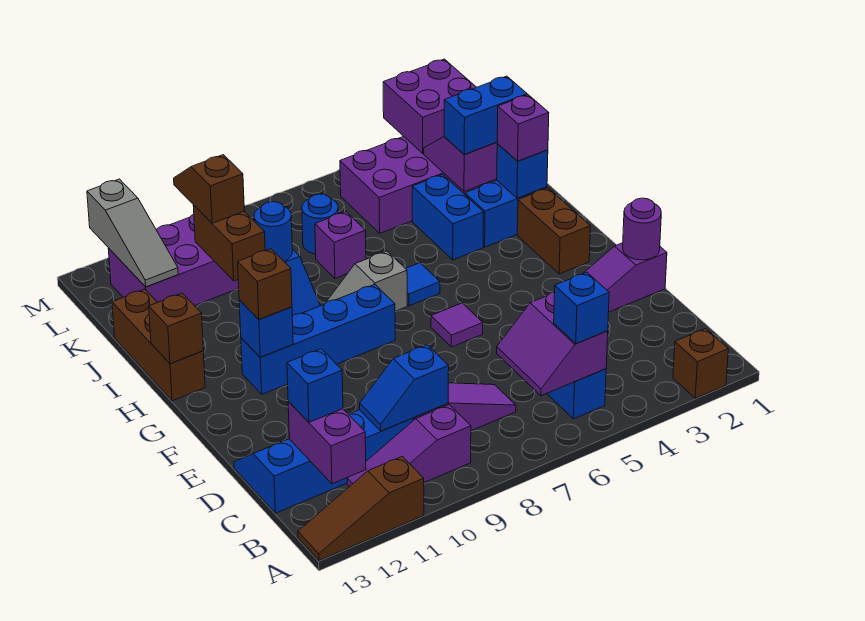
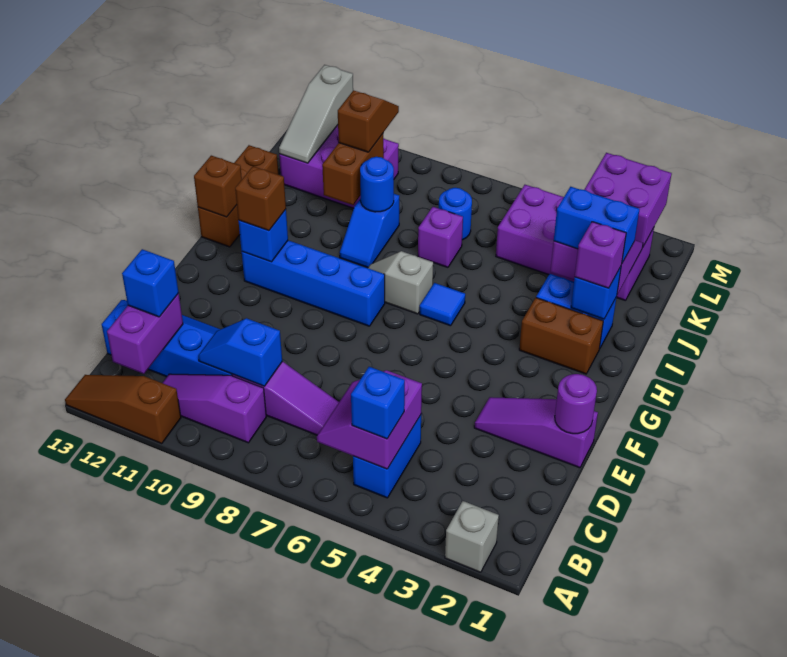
brown 1x1 brick [673,328,728,398] -> grey 1x1 brick [445,501,499,572]
purple 1x1 tile [431,303,483,347] -> none
brown 1x2 brick [517,188,590,274] -> brown 1x2 brick turned to [519,298,603,374]
blue 1x2 brick [412,175,484,260] -> none

